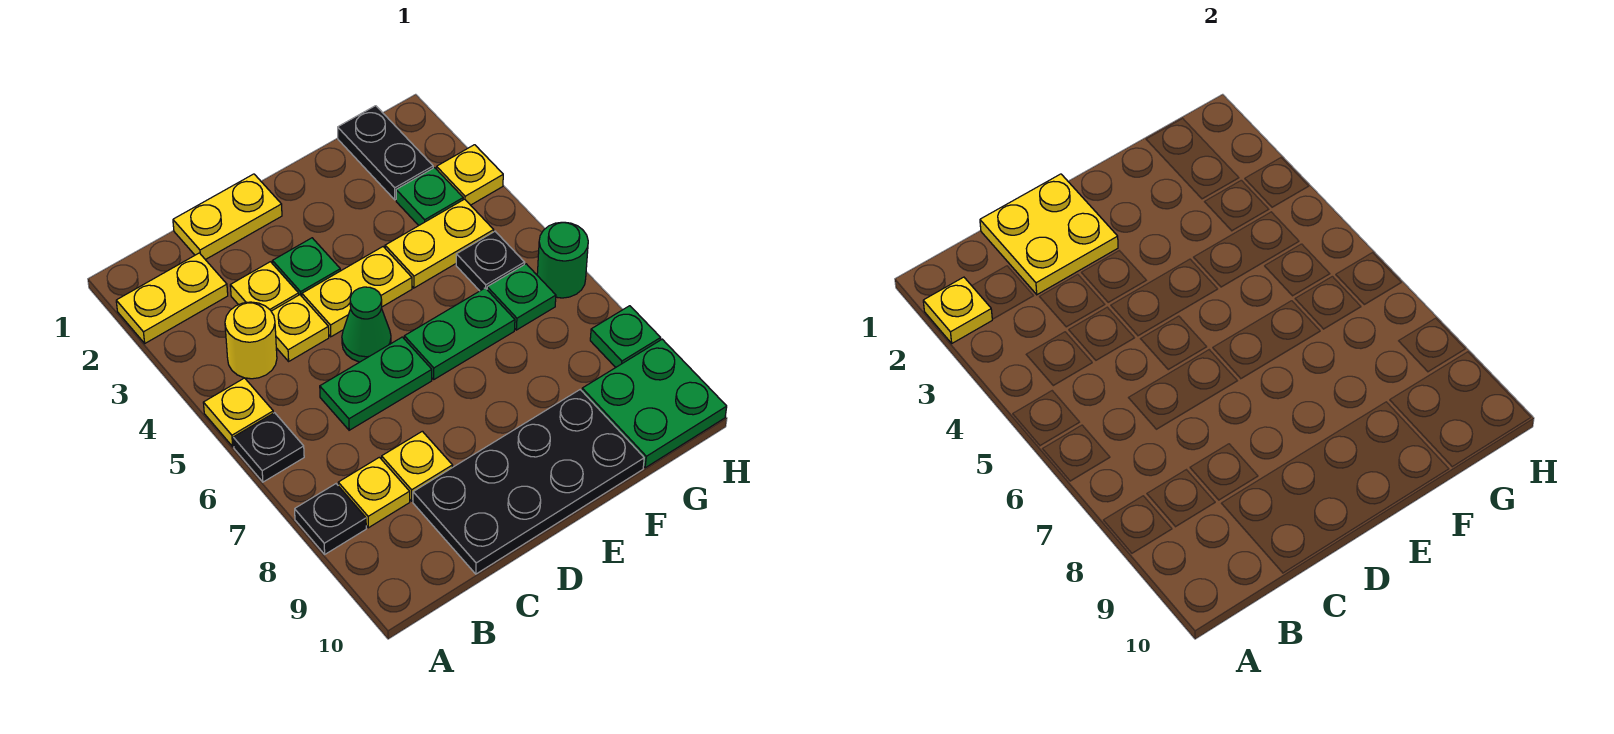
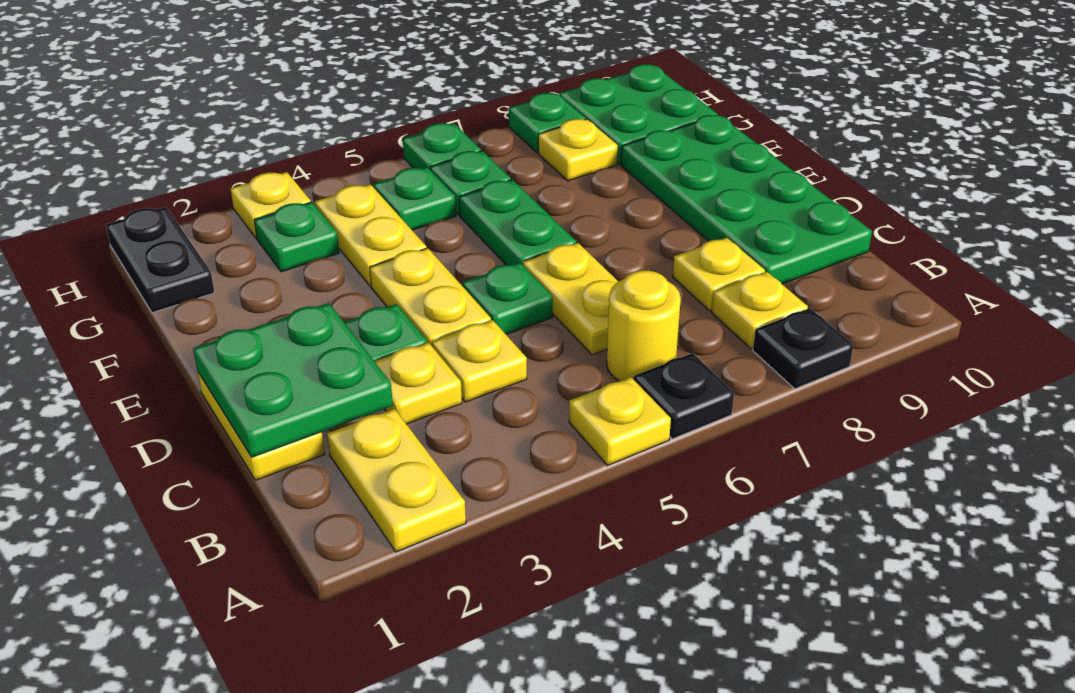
yellow 1x1 plate [923,277,992,343] -> yellow 1x1 plate moved to [538,119,618,181]
yellow 1x1 round brick [225,302,277,379] -> yellow 1x1 round brick moved to [607,270,681,381]
yellow 2x2 plate [980,174,1118,295] -> green 2x2 plate [193,303,393,457]
green 1x2 plate [320,337,432,430] -> yellow 1x2 plate [523,243,618,355]
black 2x4 plate [413,390,644,574] -> green 2x4 plate [621,115,872,284]
green 1x1 cone [342,287,391,362] -> green 1x1 plate [462,263,553,334]
black 1x2 plate [338,106,433,200] -> black 1x2 plate turned to [106,207,214,313]
black 1x1 plate [456,231,525,291] -> green 1x1 plate [374,167,456,230]
green 1x1 round brick [537,222,588,298] -> green 1x1 plate [403,123,481,169]

